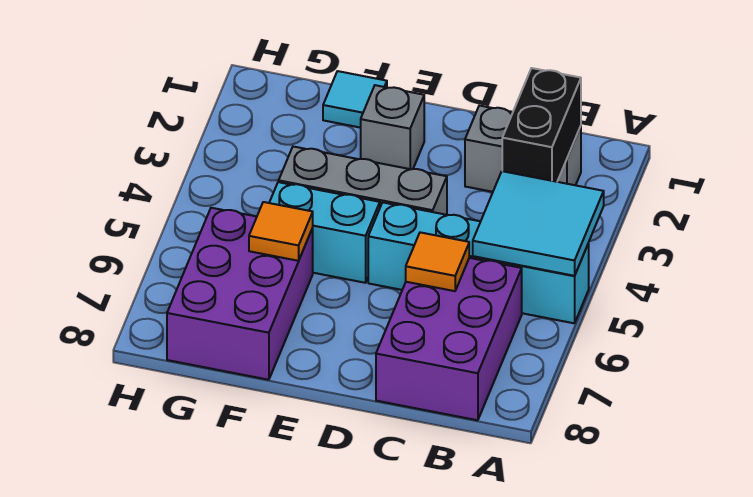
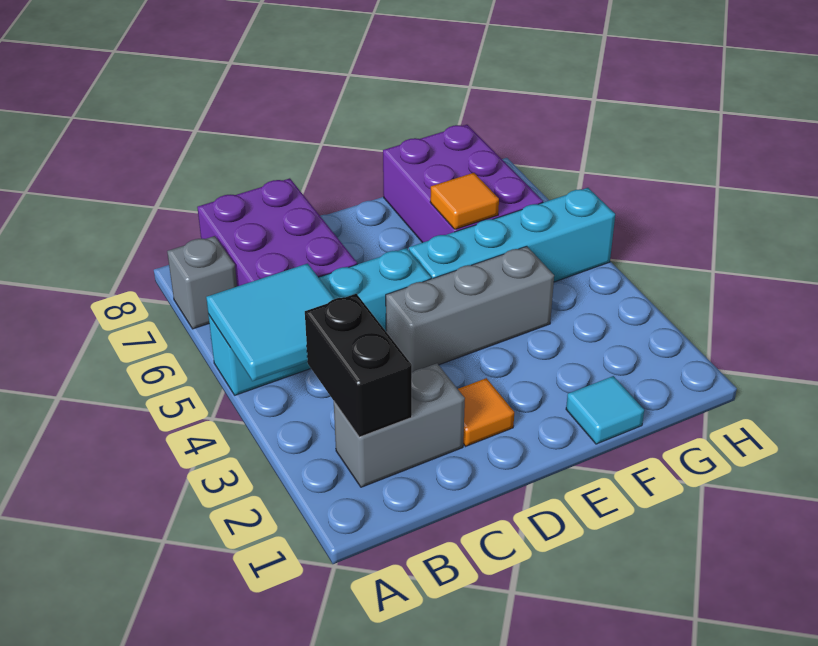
orange 1x1 tile [406,232,469,291] -> orange 1x1 tile moved to [458,378,514,446]
grey 1x1 brick [361,85,424,169] -> grey 1x1 brick moved to [167,236,237,329]
cyan 1x2 brick [269,182,380,283] -> cyan 1x4 brick [409,188,615,282]

